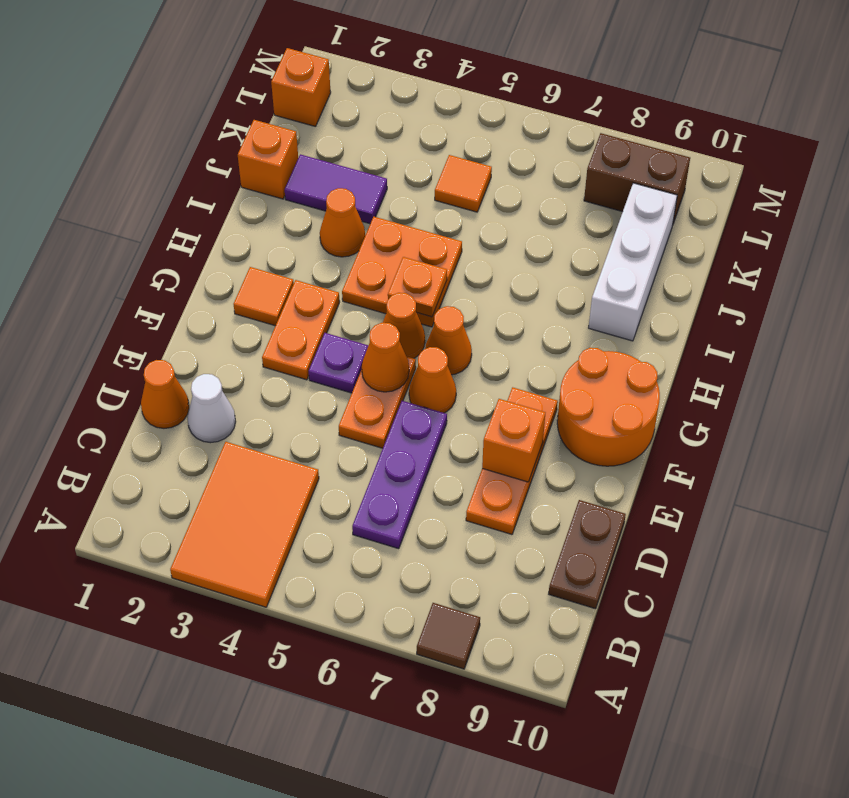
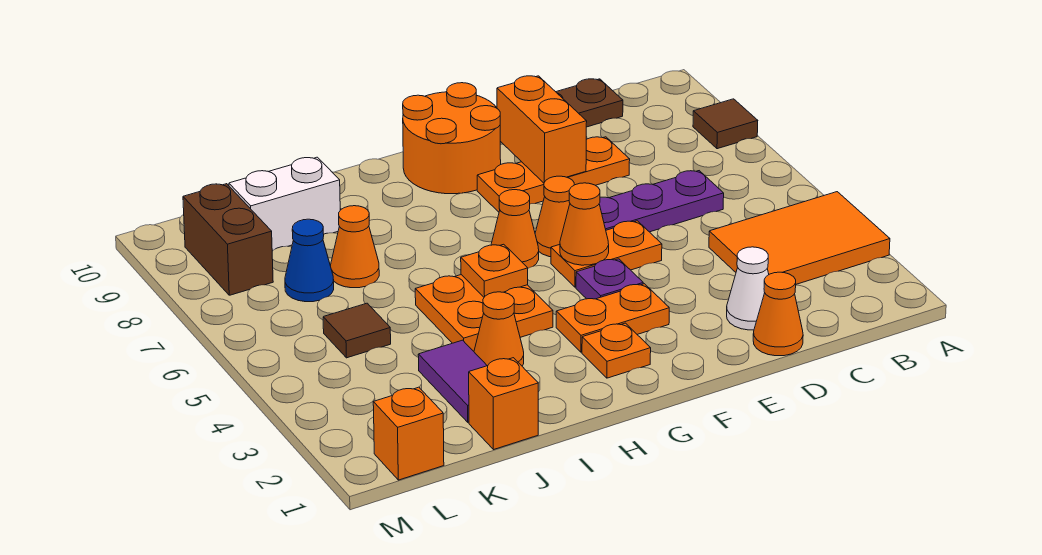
orange 1x1 brick [482,399,545,482] -> orange 1x2 brick [497,76,587,183]
orange 1x1 tile [234,267,294,326] -> orange 1x1 plate [582,323,651,378]
orange 1x1 cone [383,293,425,358] -> orange 1x1 cone moved to [331,206,379,288]
white 1x3 brick [589,183,677,341] -> white 1x2 brick [229,157,340,251]
orange 1x1 tile [435,155,492,212] -> brown 1x1 tile [323,303,391,358]
none -> blue 1x1 cone [285,219,334,302]

